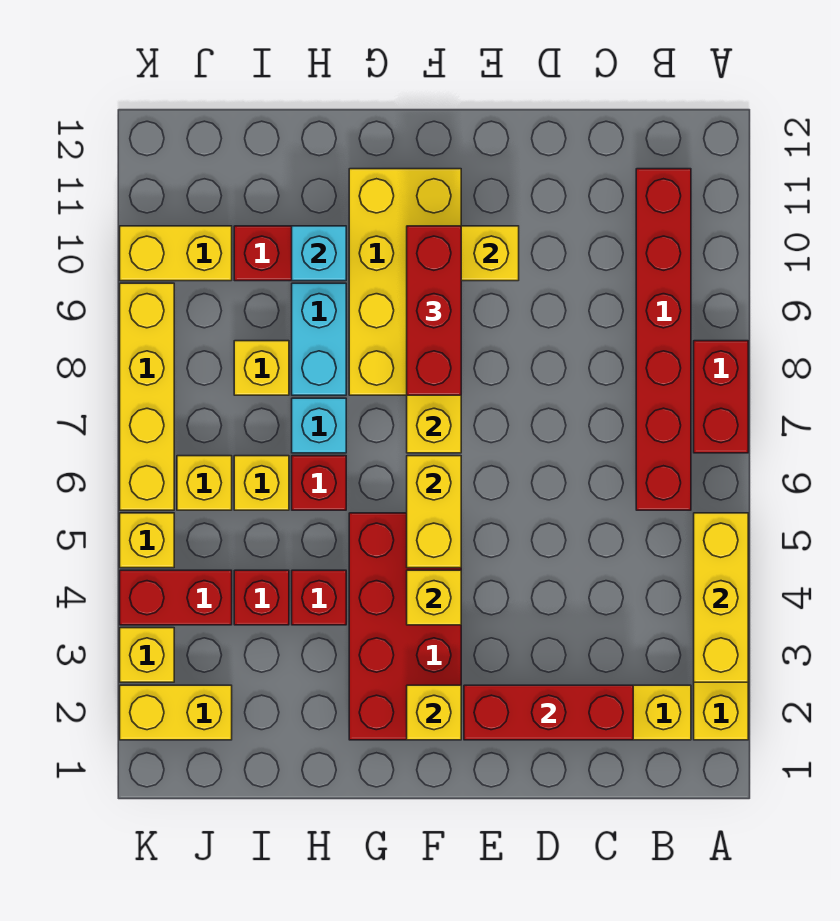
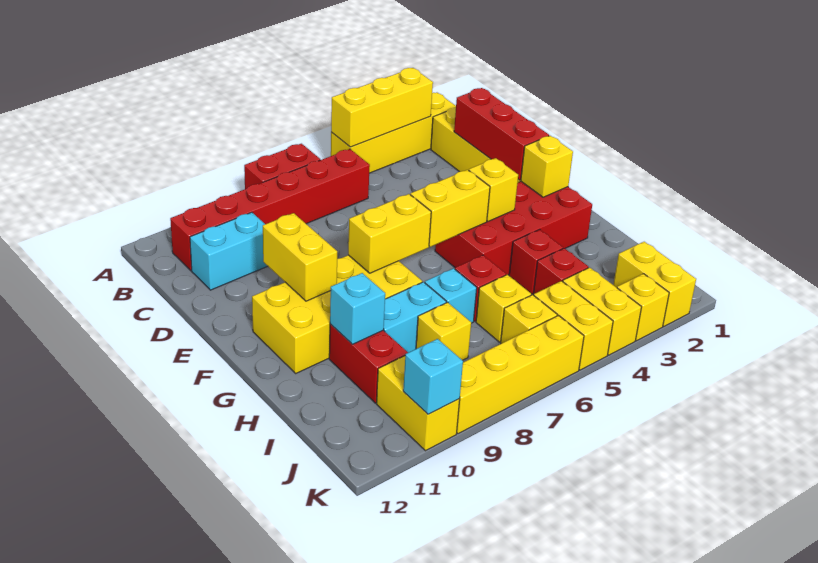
none -> cyan 1x2 brick [190,212,267,290]
red 1x3 brick [407,226,461,395] -> none
red 1x2 brick [120,570,232,625] -> yellow 1x2 brick [563,268,641,355]
yellow 1x1 brick [120,513,174,568] -> yellow 1x2 brick [534,281,613,370]
none -> cyan 1x1 brick [403,339,463,414]

